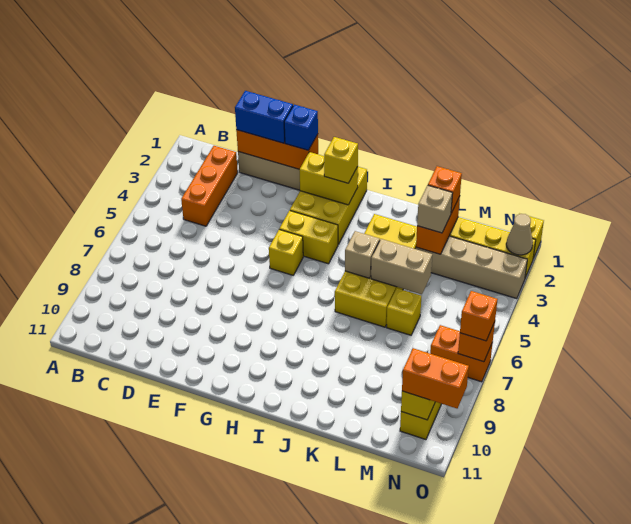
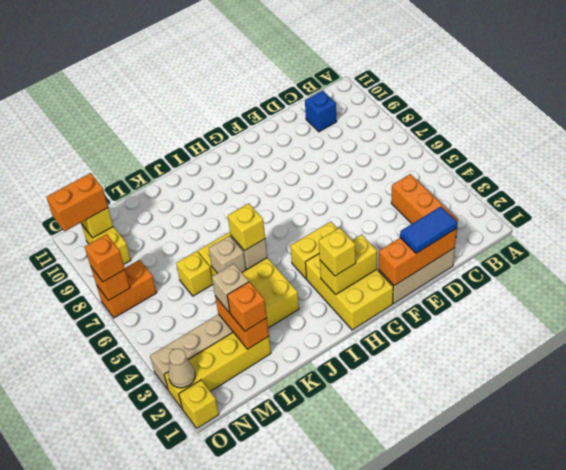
blue 1x2 brick [235,91,293,143] -> blue 1x2 tile [400,207,457,253]
blue 1x1 brick [284,105,318,150] -> blue 1x1 brick moved to [305,90,336,132]
yellow 1x1 brick [269,230,303,275] -> yellow 1x1 brick moved to [228,203,265,251]
tan 1x2 brick [371,239,432,294] -> tan 1x1 brick [209,236,246,273]

